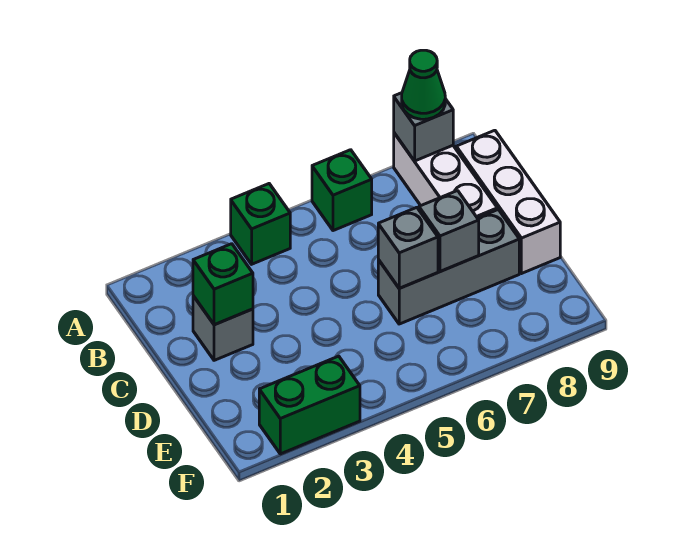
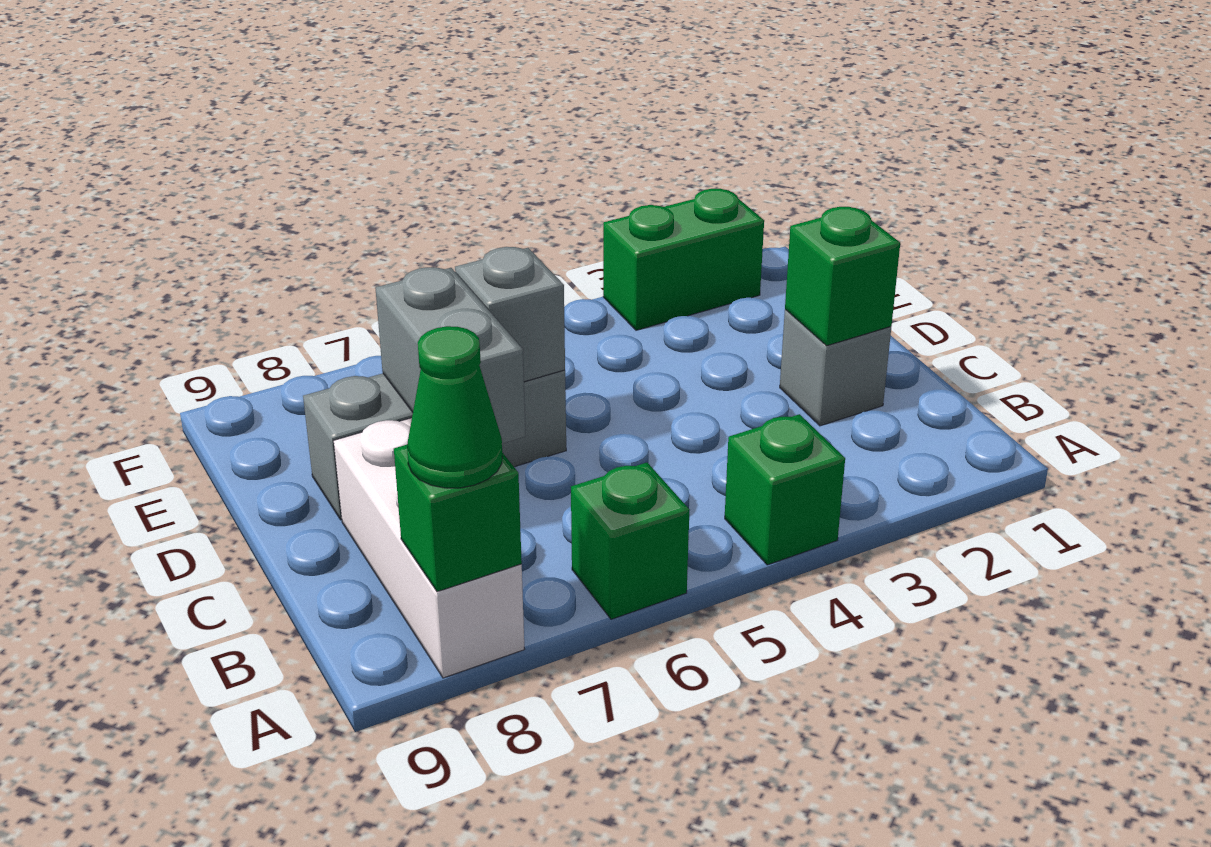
grey 1x1 brick [394,93,453,161] -> green 1x1 brick [394,445,522,592]
white 1x3 brick [456,130,560,274] -> none
grey 1x1 brick [419,191,479,272] -> grey 1x2 brick [375,267,526,444]

